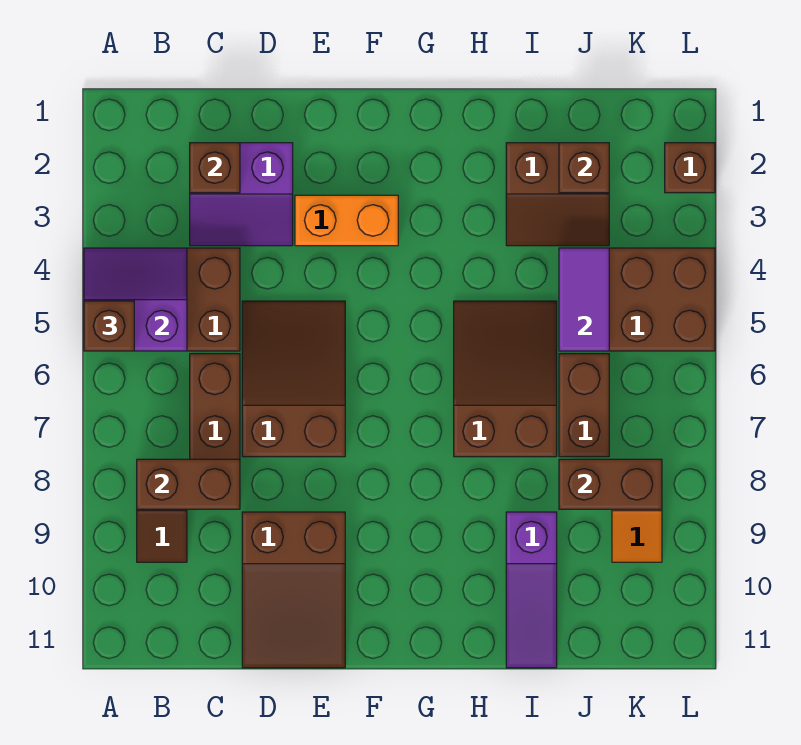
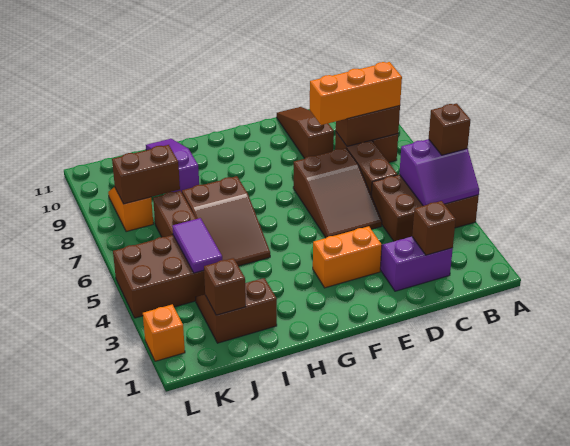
none -> orange 1x3 brick [310,62,402,125]
brown 2x3 slope [242,512,345,668] -> brown 1x3 slope [277,107,334,159]
brown 1x1 brick [665,143,715,193] -> orange 1x1 brick [143,304,185,361]

